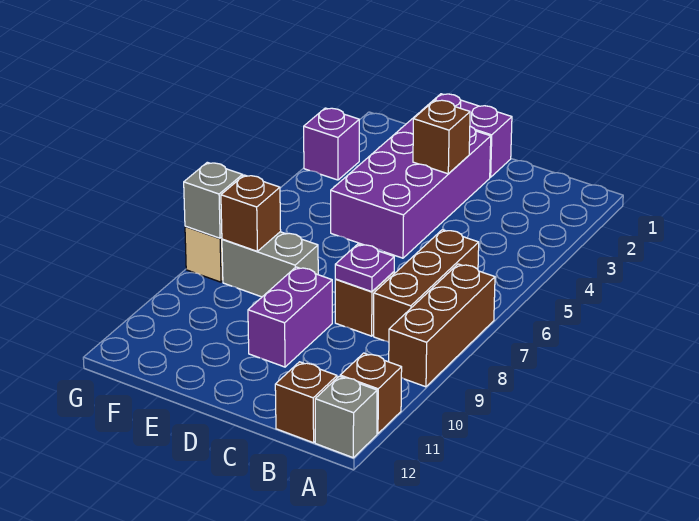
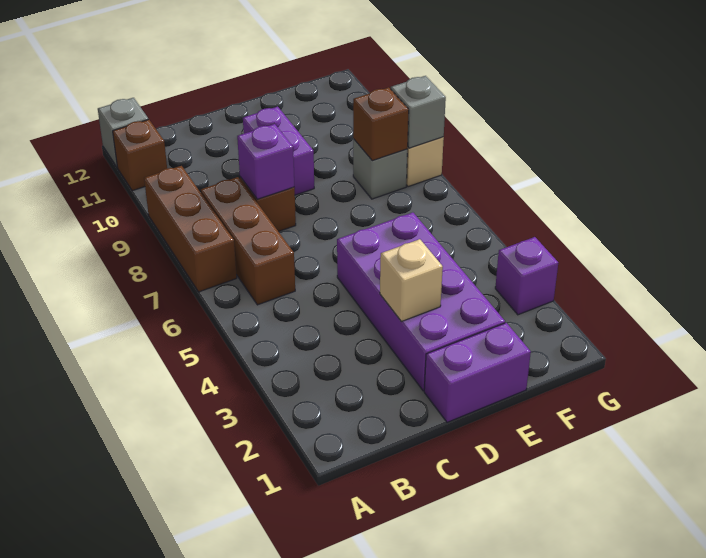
brown 1x1 brick [275,362,337,443] -> none
purple 1x1 plate [335,244,394,292] -> purple 1x1 brick [237,124,294,199]
brown 1x1 brick [413,100,470,174] -> tan 1x1 brick [380,239,443,322]
grey 1x2 brick [222,232,318,297] -> grey 1x1 brick [353,139,407,199]

